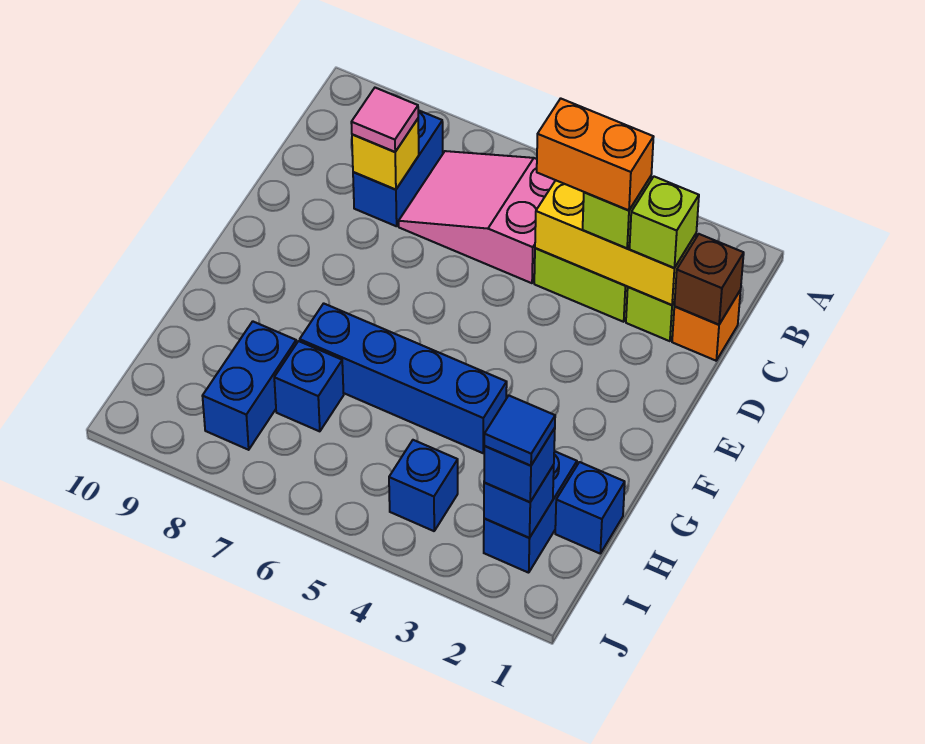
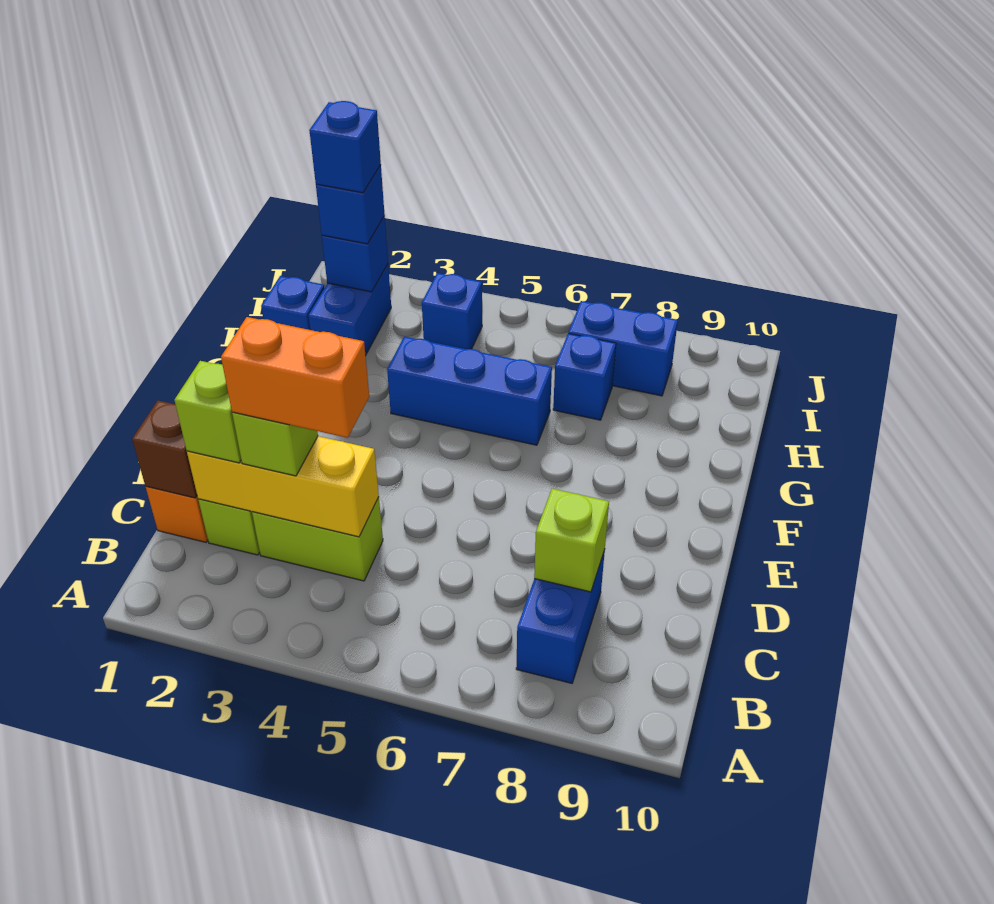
pink 2x3 slope [399,151,555,283] -> none
yellow 1x1 brick [352,119,419,190] -> lime 1x1 brick [534,489,609,592]
pink 1x1 tile [351,88,418,152] -> none
blue 1x4 brick [300,303,507,453] -> blue 1x3 brick [387,337,552,445]
blue 1x2 brick [203,321,296,450] -> blue 1x2 brick turned to [569,301,678,396]
blue 1x1 tile [484,396,555,466] -> blue 1x1 brick [309,101,381,193]

